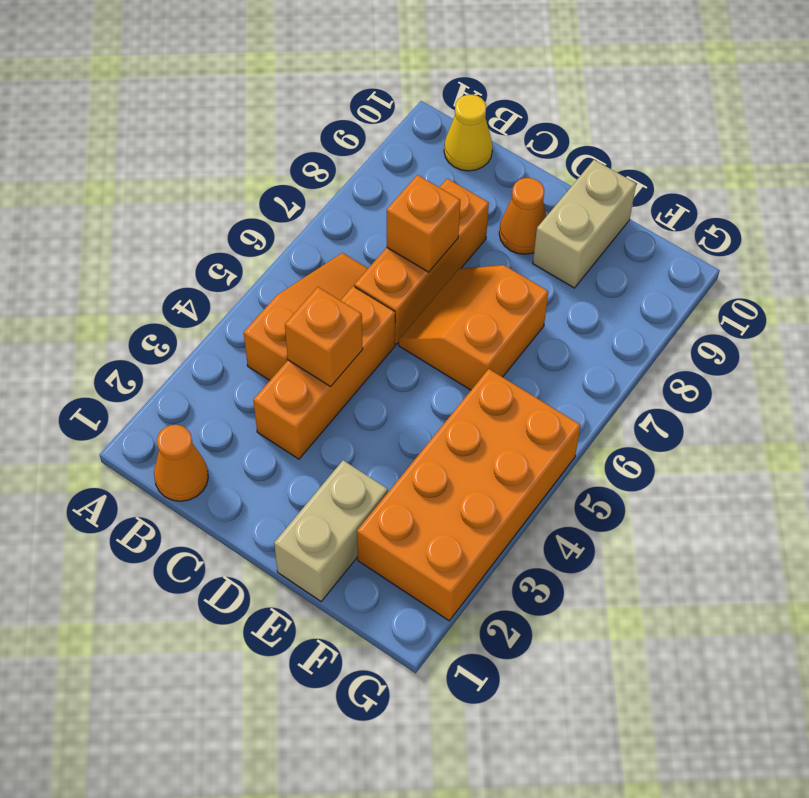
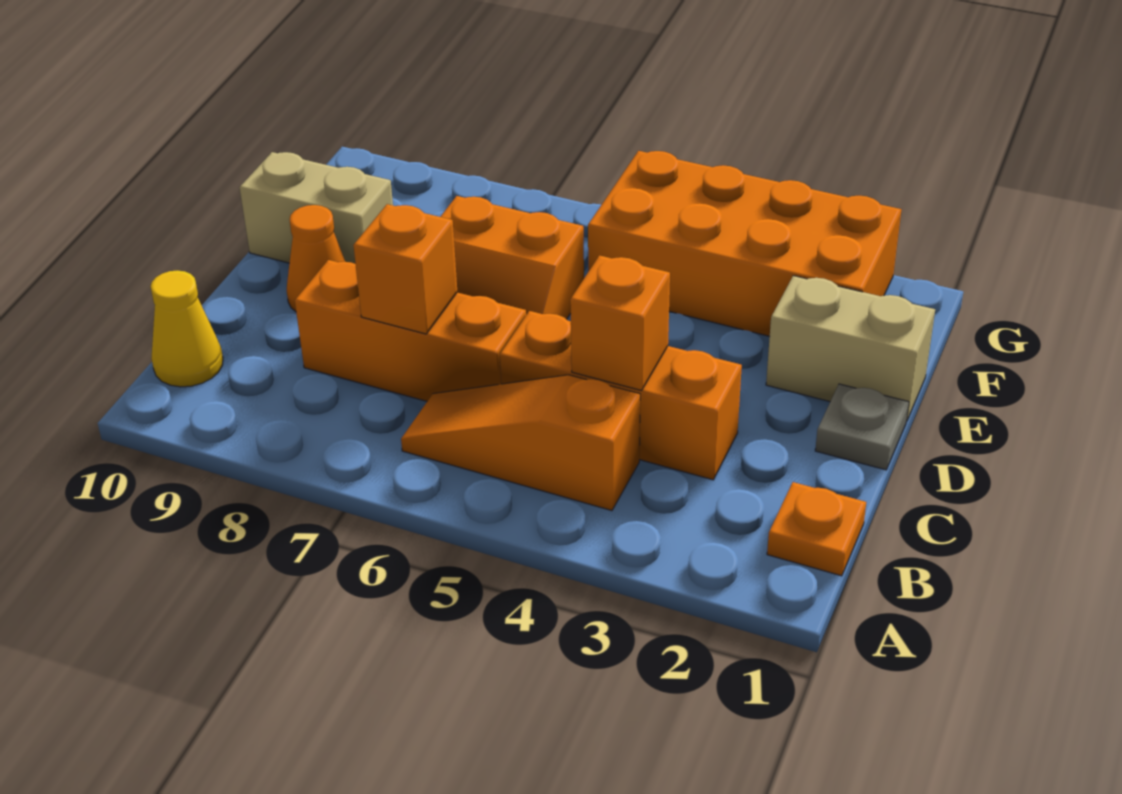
orange 1x1 cone [154,425,208,501] -> orange 1x1 plate [767,482,866,576]
none -> grey 1x1 plate [815,384,909,470]

